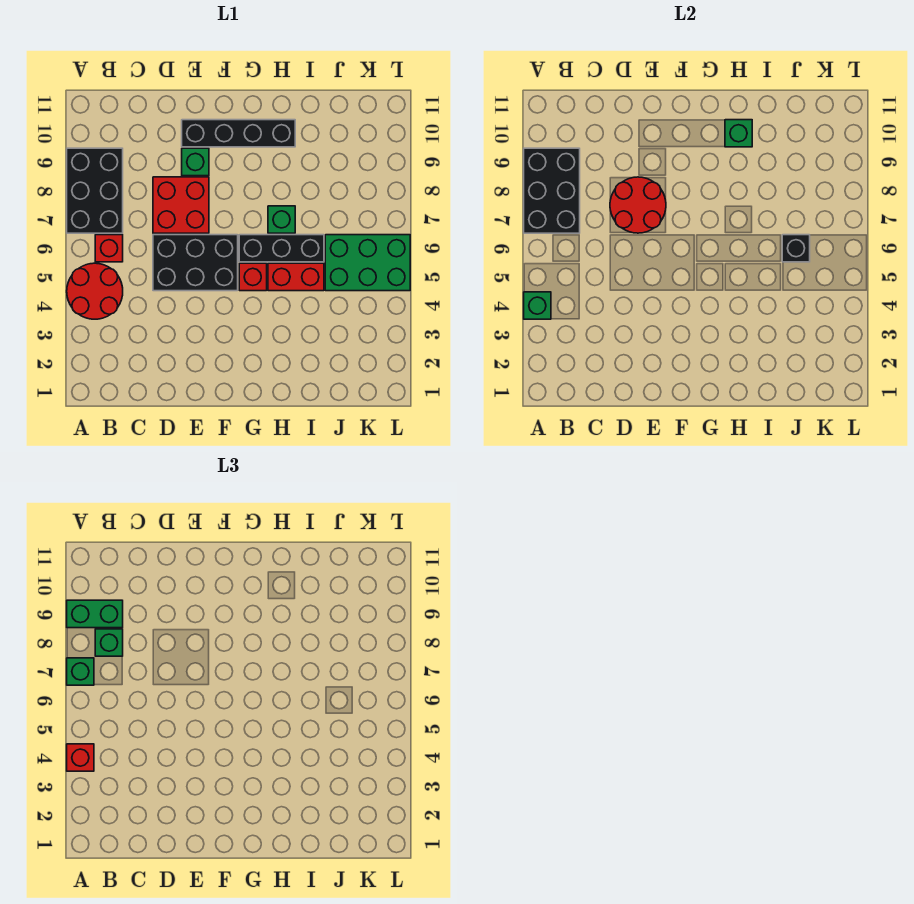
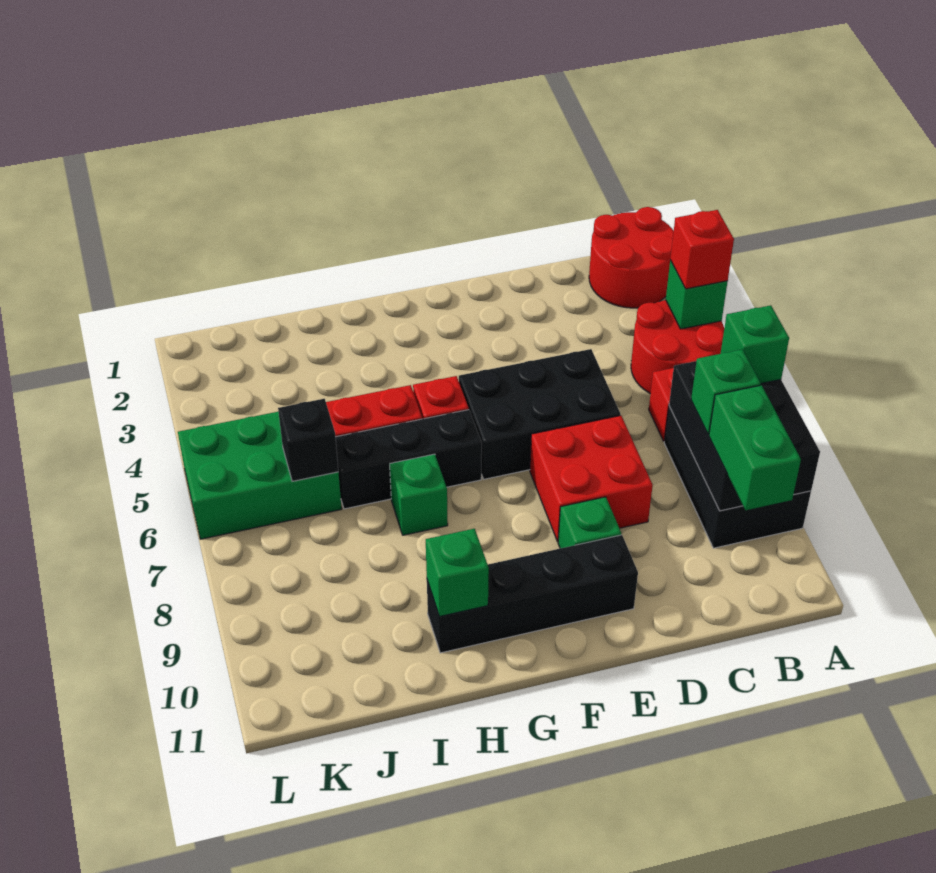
green 1x2 brick [67,600,123,628] -> green 1x2 brick turned to [709,385,801,510]
red 2x2 round brick [610,177,666,233] -> red 2x2 round brick moved to [589,207,674,308]

